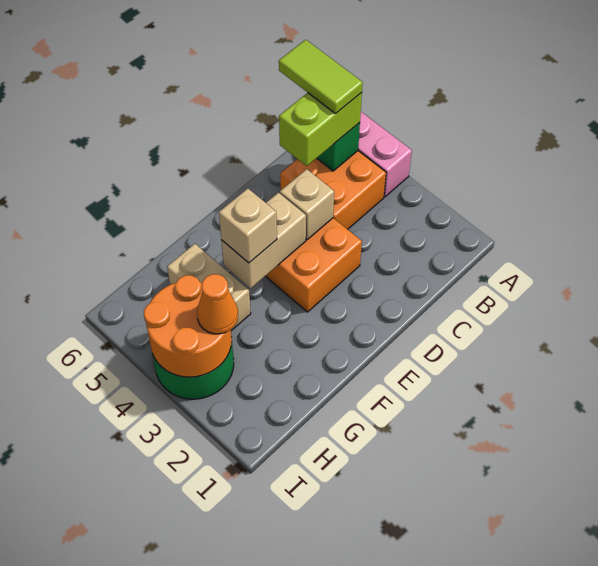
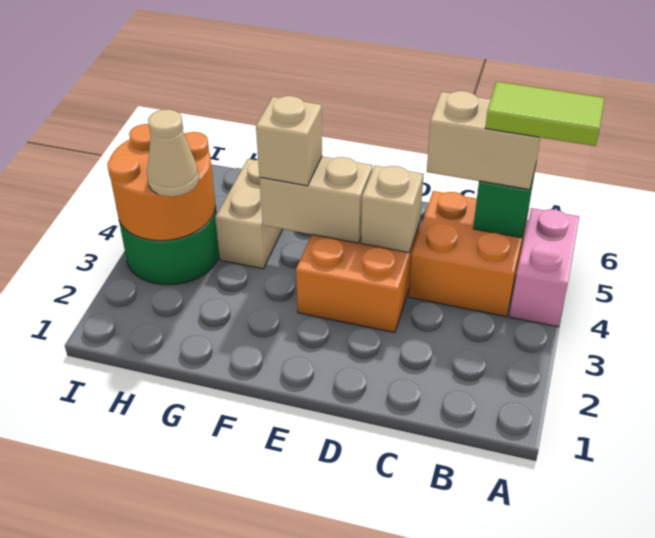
lime 1x2 brick [279,93,362,166] -> tan 1x2 brick [427,91,541,190]
lime 1x2 tile [279,40,363,114] -> lime 1x2 tile turned to [485,82,605,146]
orange 1x1 cone [197,274,238,334] -> tan 1x1 cone [147,110,199,197]

